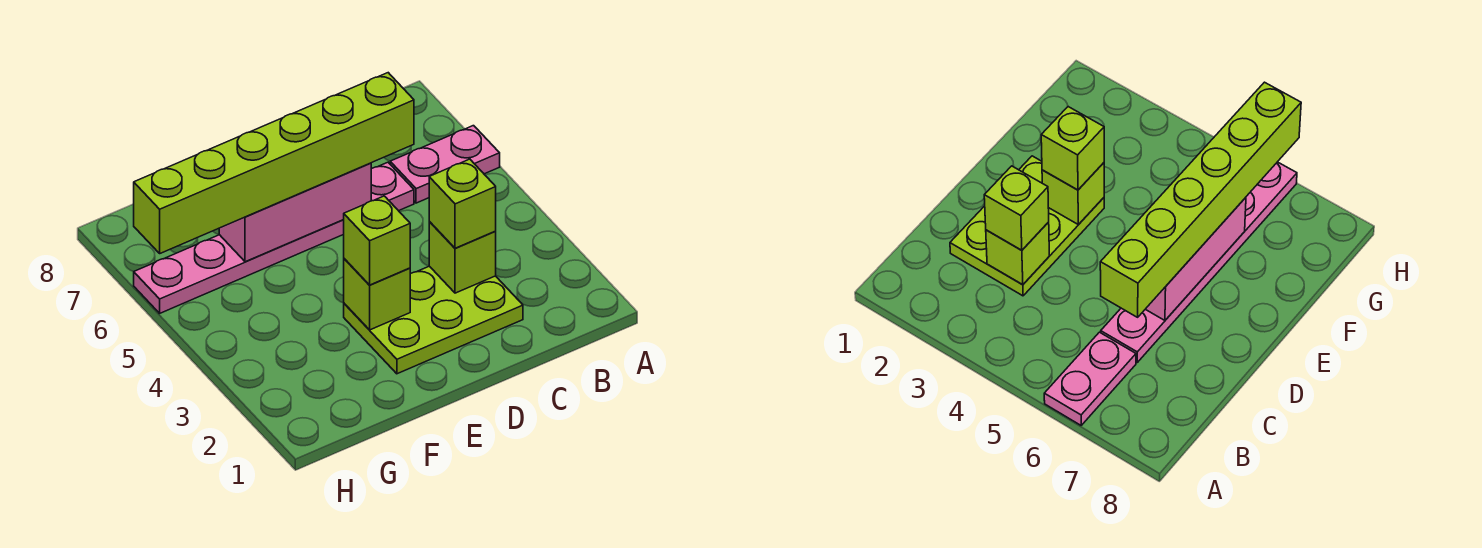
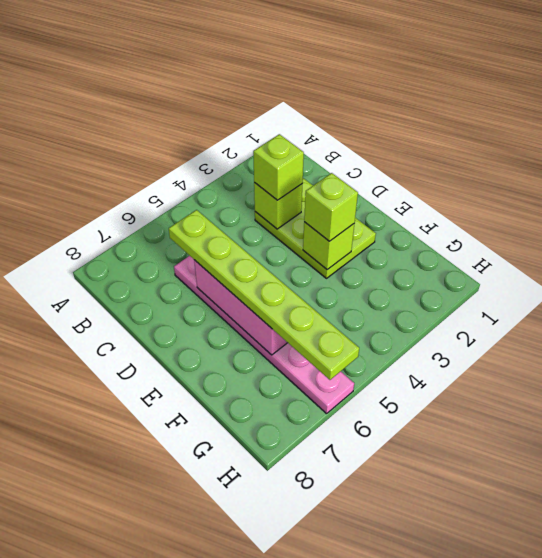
pink 1x2 plate [390,126,500,203] -> none
lime 1x6 brick [134,73,414,253] -> lime 1x6 plate [169,210,359,380]

